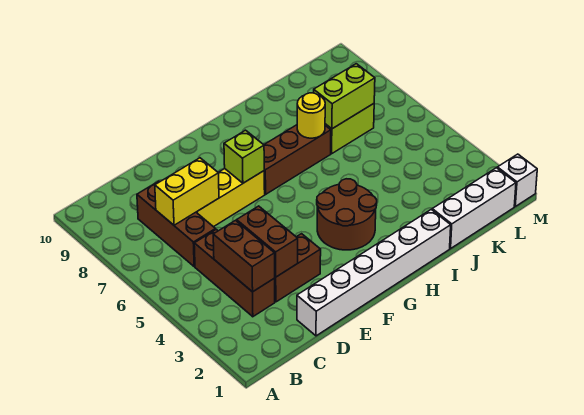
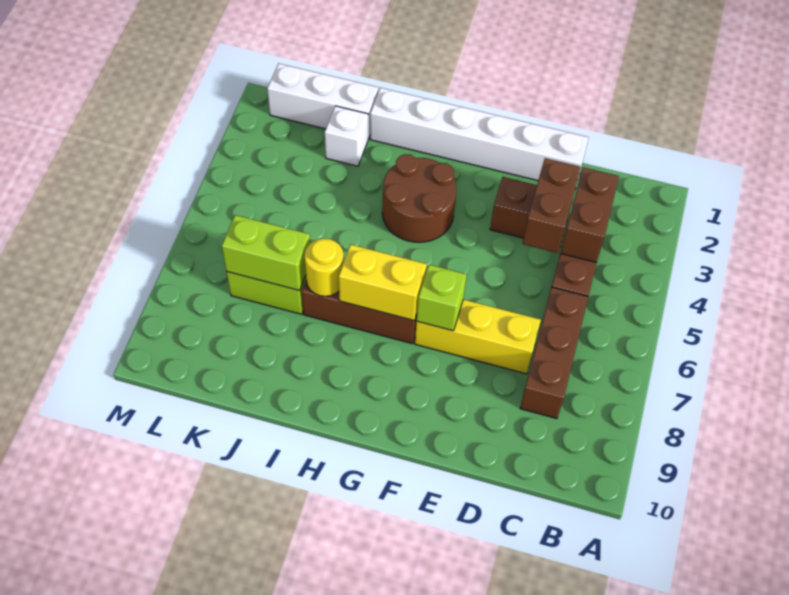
yellow 1x2 brick [155,158,219,225] -> yellow 1x2 brick moved to [339,245,427,321]
white 1x1 brick [497,154,537,206] -> white 1x1 brick moved to [325,106,368,166]

